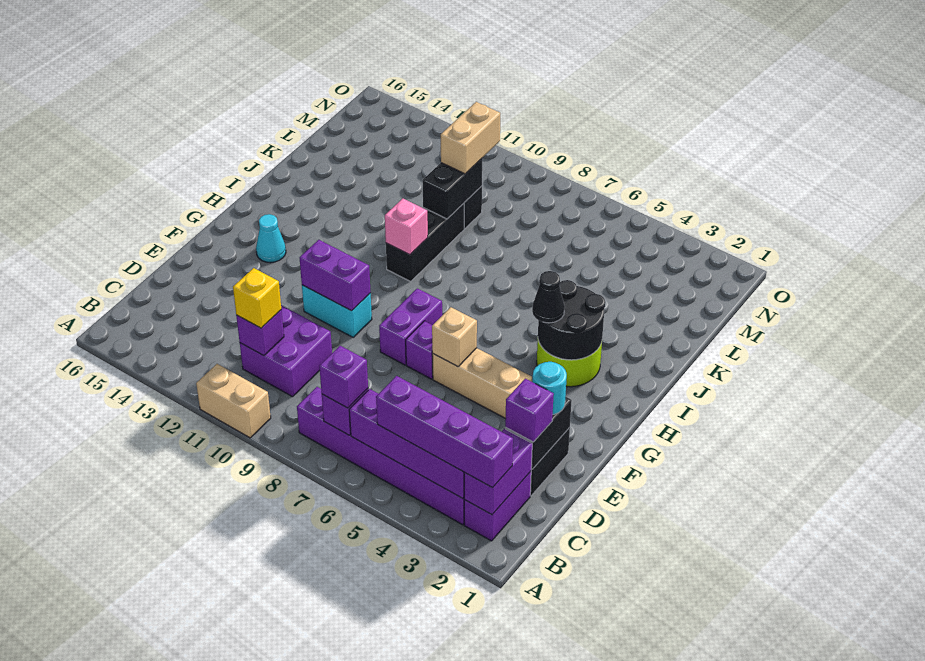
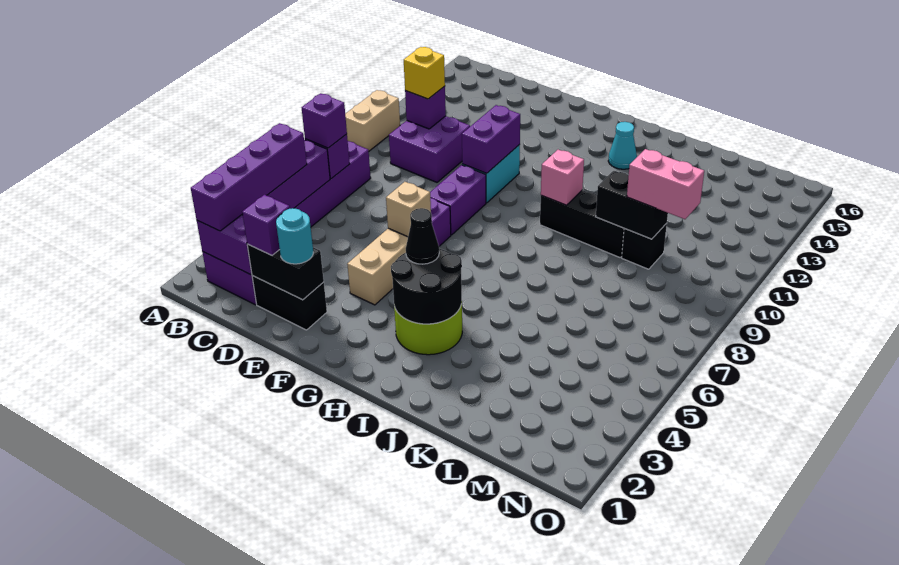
purple 1x2 brick [379,288,442,365] -> purple 1x2 brick turned to [430,165,486,235]
cyan 1x1 cone [256,214,286,263] -> cyan 1x1 cone moved to [608,122,637,169]
tan 1x2 brick [441,102,500,174] -> pink 1x2 brick [627,149,704,219]

